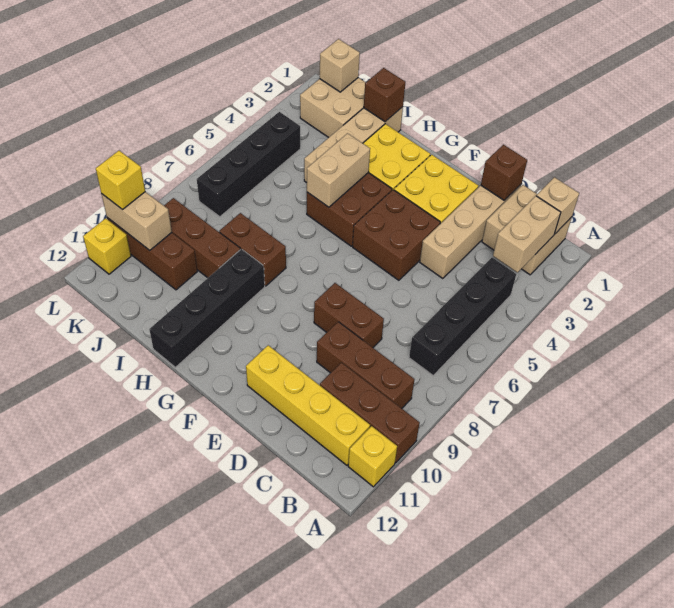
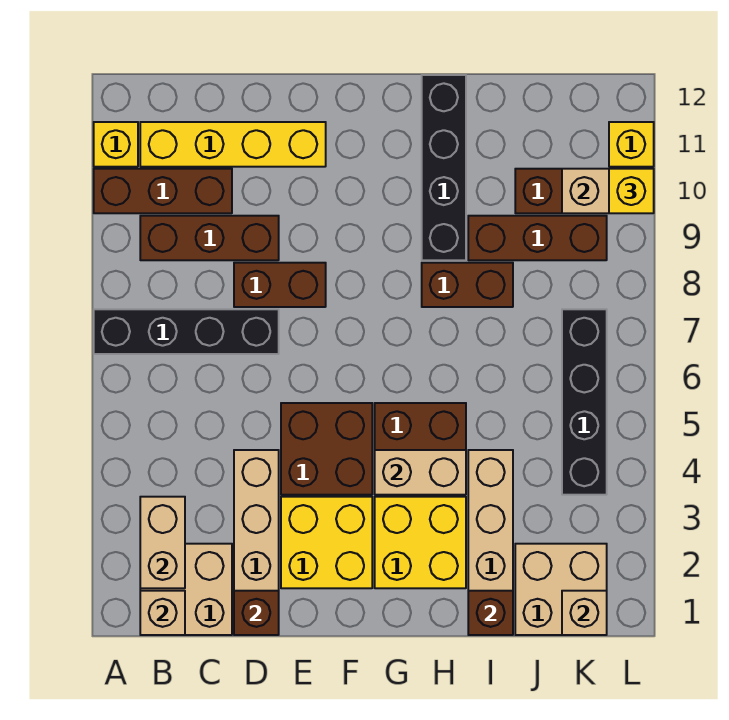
black 1x4 brick [409,258,516,376] -> black 1x4 brick turned to [94,309,279,354]
tan 1x2 brick [307,133,370,207] -> tan 1x2 brick turned to [375,450,466,495]

